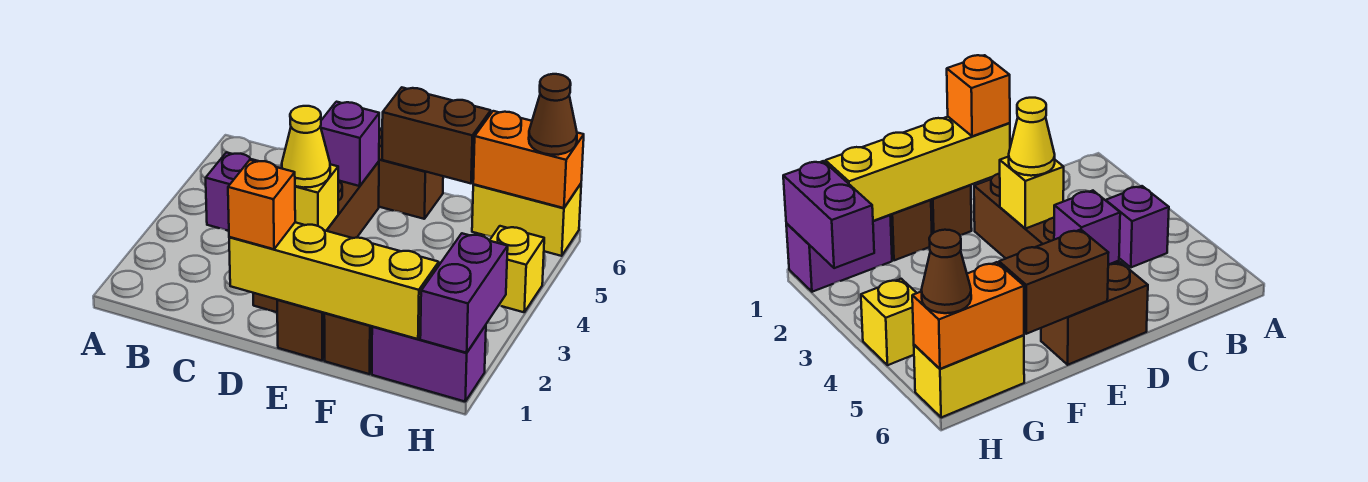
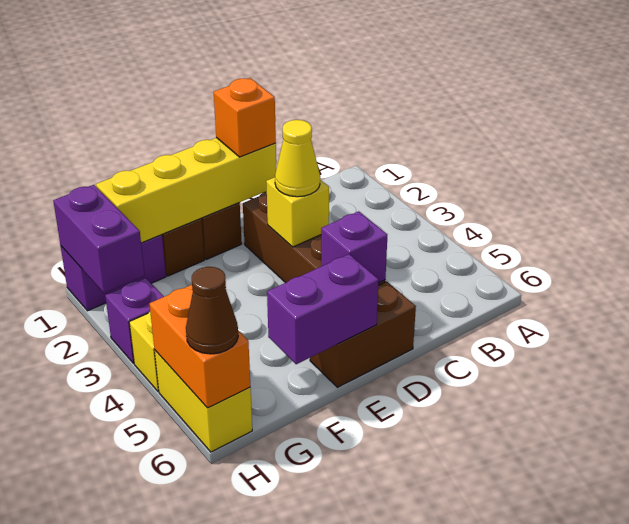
purple 1x1 brick [206,152,258,231] -> purple 1x1 brick moved to [105,278,164,363]
brown 1x2 brick [382,87,491,183] -> purple 1x2 brick [267,254,379,364]
yellow 1x2 brick [472,184,581,256] -> yellow 1x2 brick turned to [155,350,252,452]
orange 1x2 brick [473,111,584,208] -> orange 1x2 brick turned to [150,285,250,408]

